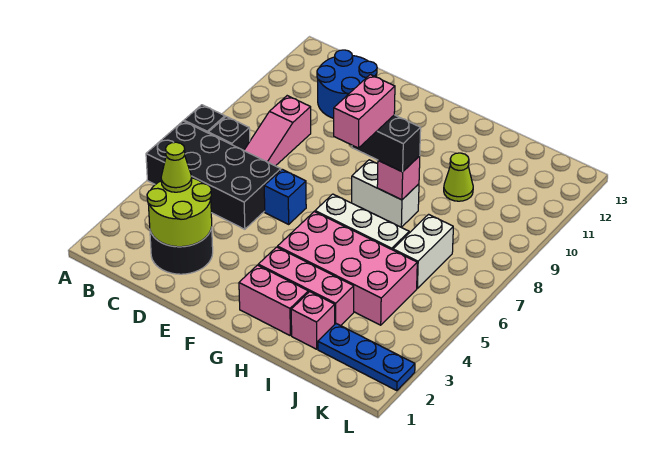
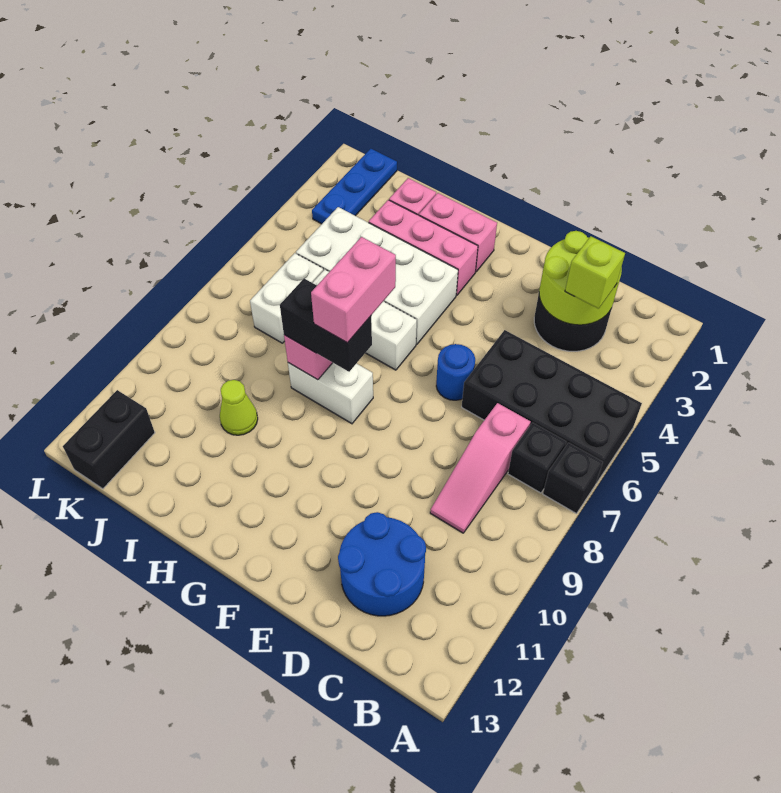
lime 1x1 cone [161,142,192,192] -> lime 1x1 brick [565,236,625,309]
pink 1x3 slope [244,96,311,166] -> pink 1x3 slope turned to [430,403,531,533]
blue 1x1 brick [264,169,306,224] -> blue 1x1 round brick [436,344,475,400]
pink 2x4 brick [278,212,417,325] -> white 2x4 brick [296,207,458,344]
blue 1x3 plate [318,324,415,391] -> blue 1x3 plate turned to [312,149,397,224]
none -> black 1x2 brick [63,390,155,489]

